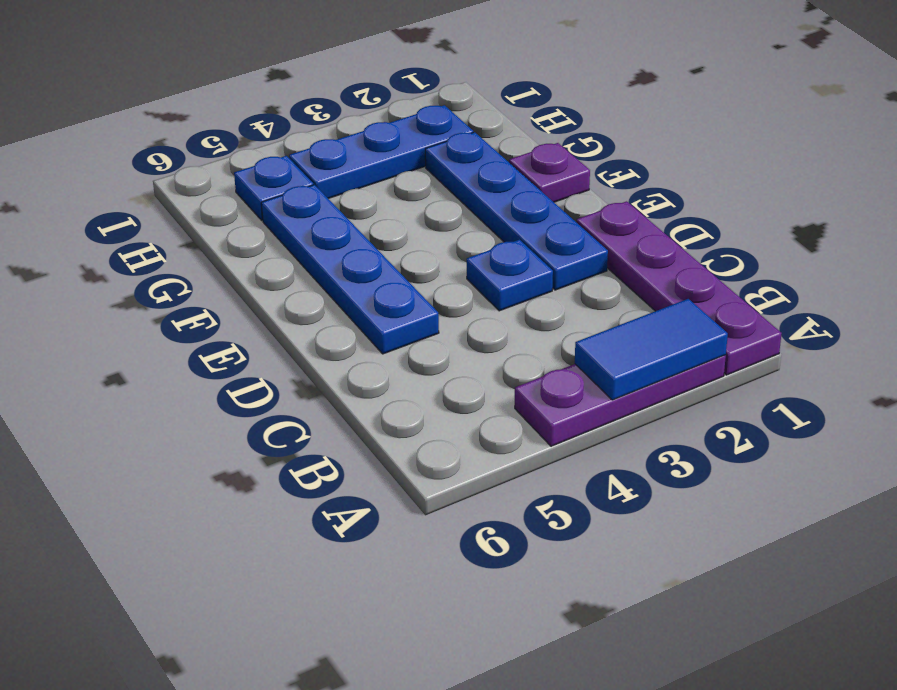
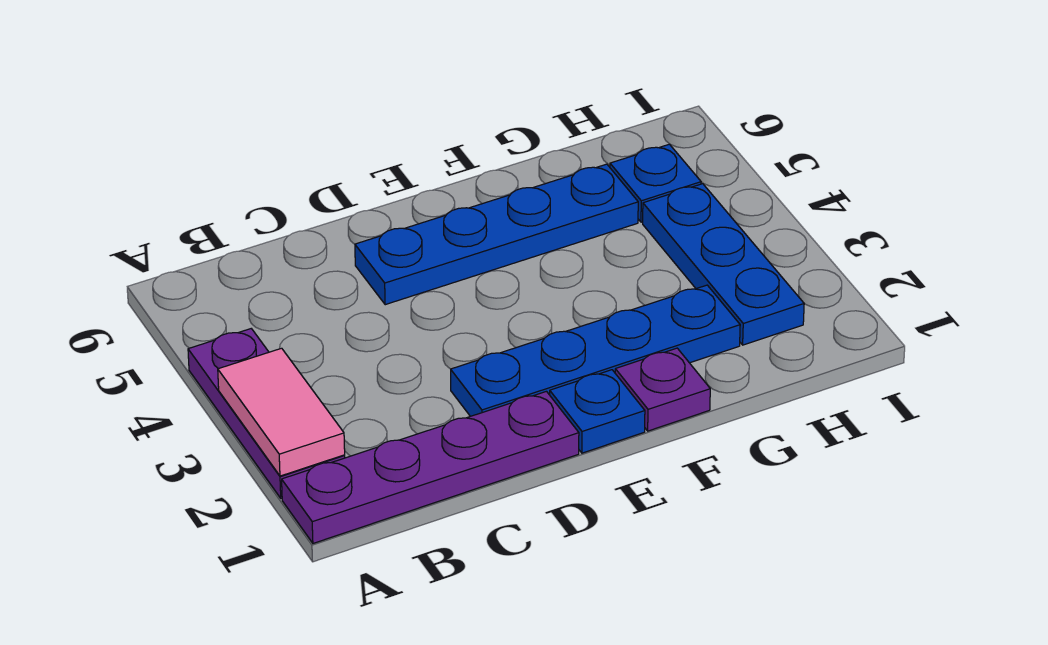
blue 1x2 tile [575,299,728,400] -> pink 1x2 tile [218,348,345,476]
blue 1x1 plate [466,240,553,311] -> blue 1x1 plate moved to [550,370,645,453]

